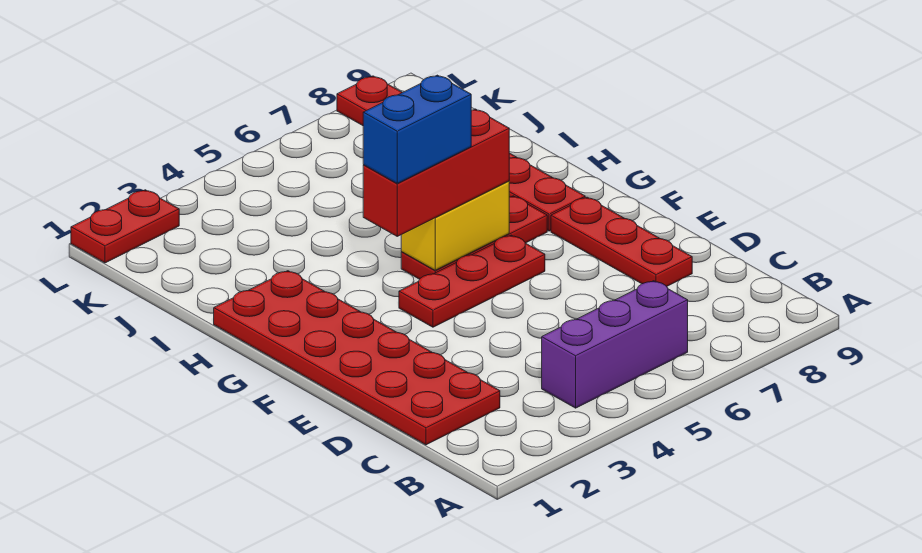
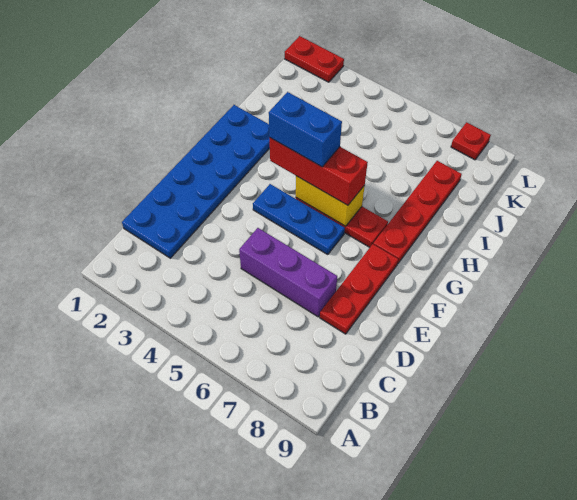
purple 1x3 brick [542,281,688,408] -> purple 1x3 brick moved to [239,228,337,317]
red 2x6 plate [214,271,500,445] -> blue 2x6 plate [122,105,270,258]
red 1x3 plate [399,235,545,327] -> blue 1x3 plate [253,184,345,255]

